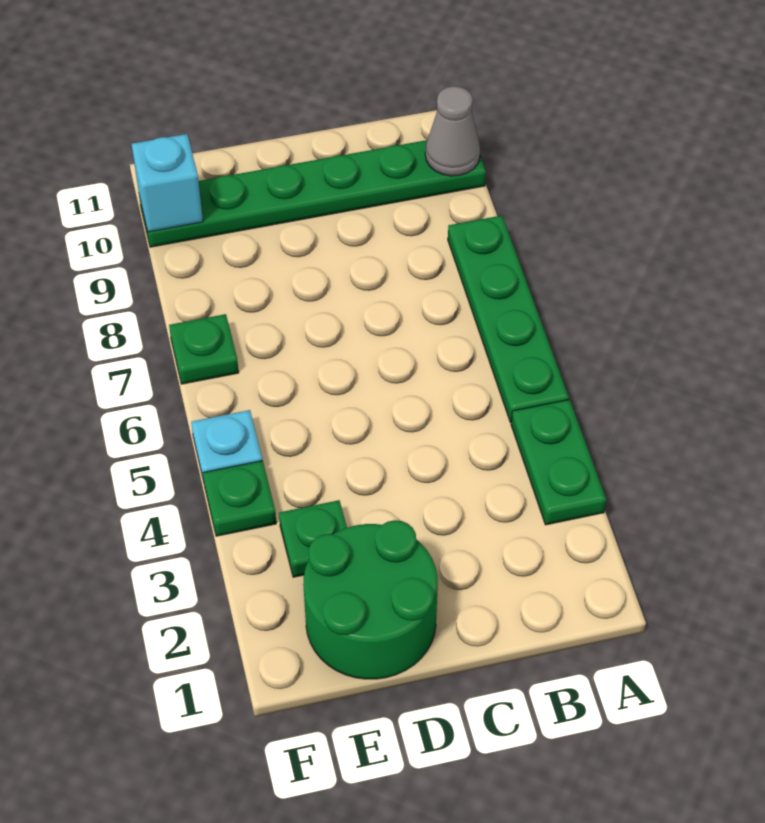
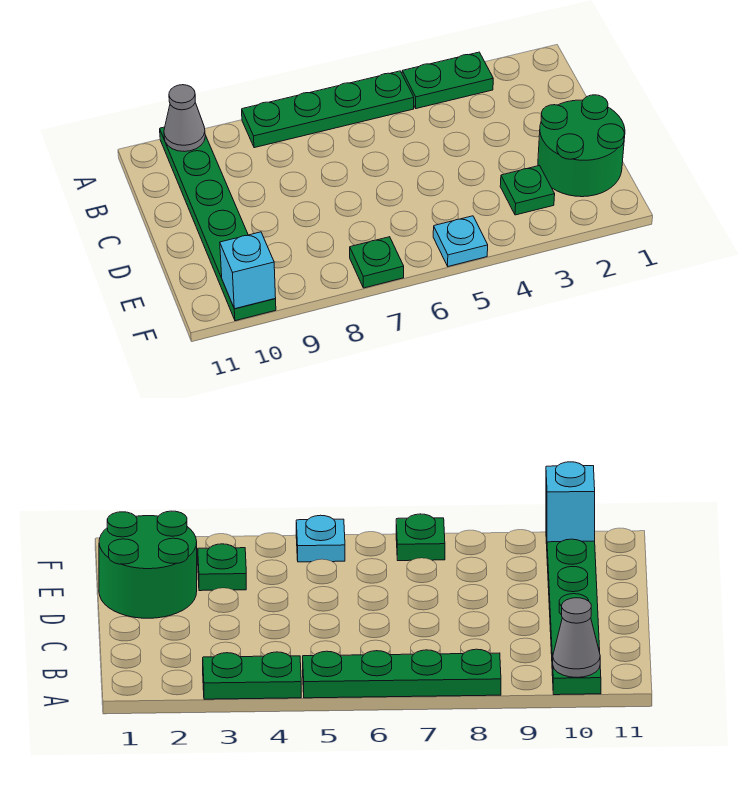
green 1x1 plate [203,461,276,536] -> none

